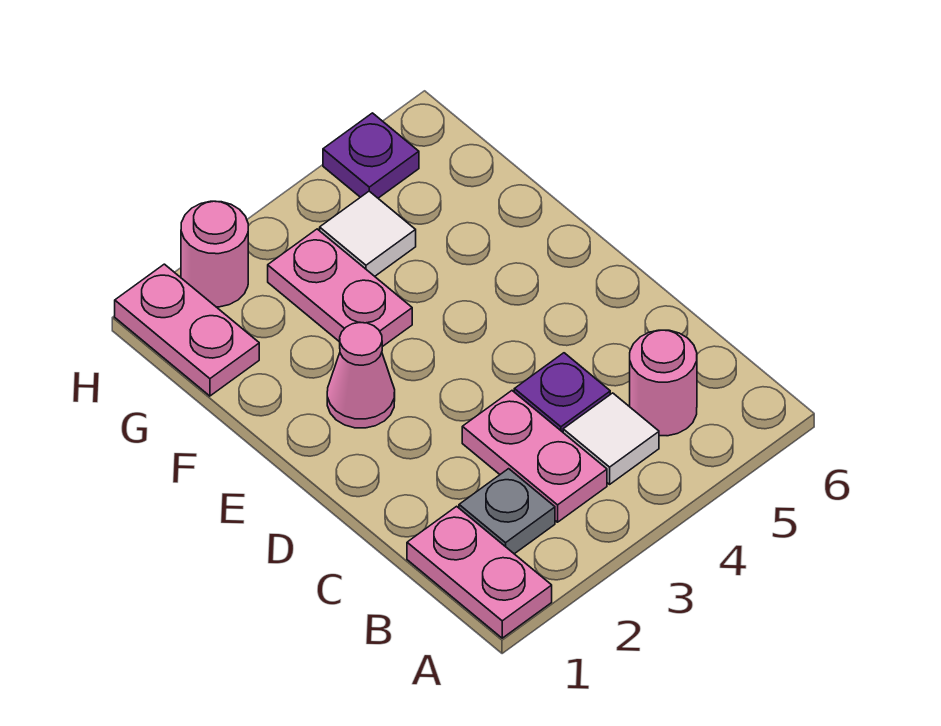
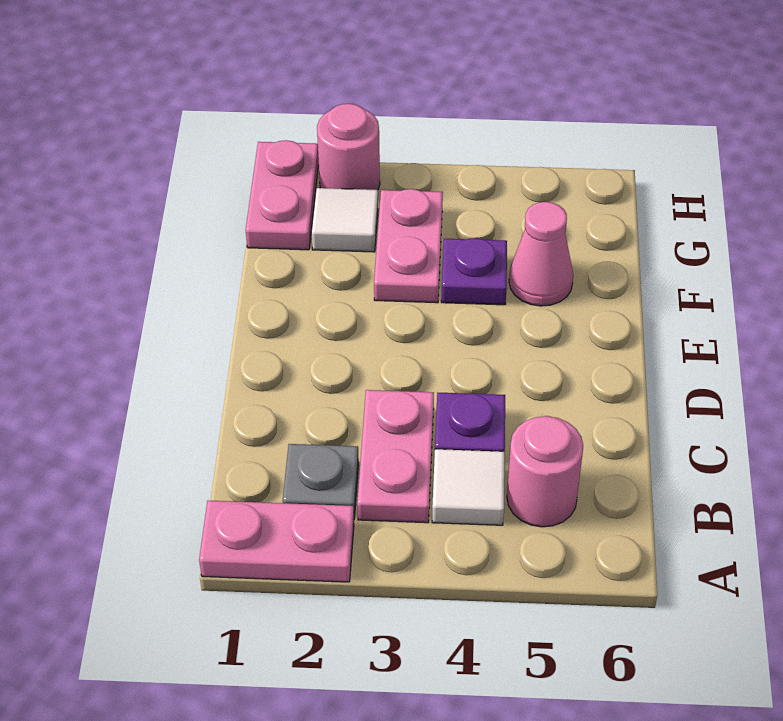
pink 1x2 plate [407,506,552,638] -> pink 1x2 plate turned to [199,501,354,582]
pink 1x1 cone [327,322,395,428] -> pink 1x1 cone moved to [509,202,573,306]
white 1x1 tile [320,191,416,276] -> white 1x1 tile moved to [312,188,378,252]
purple 1x1 plate [323,113,419,198] -> purple 1x1 plate moved to [441,238,507,305]

